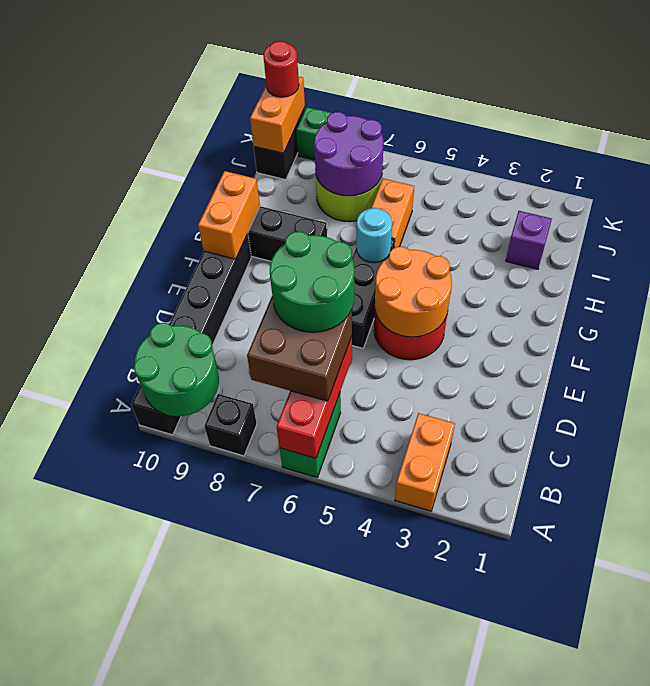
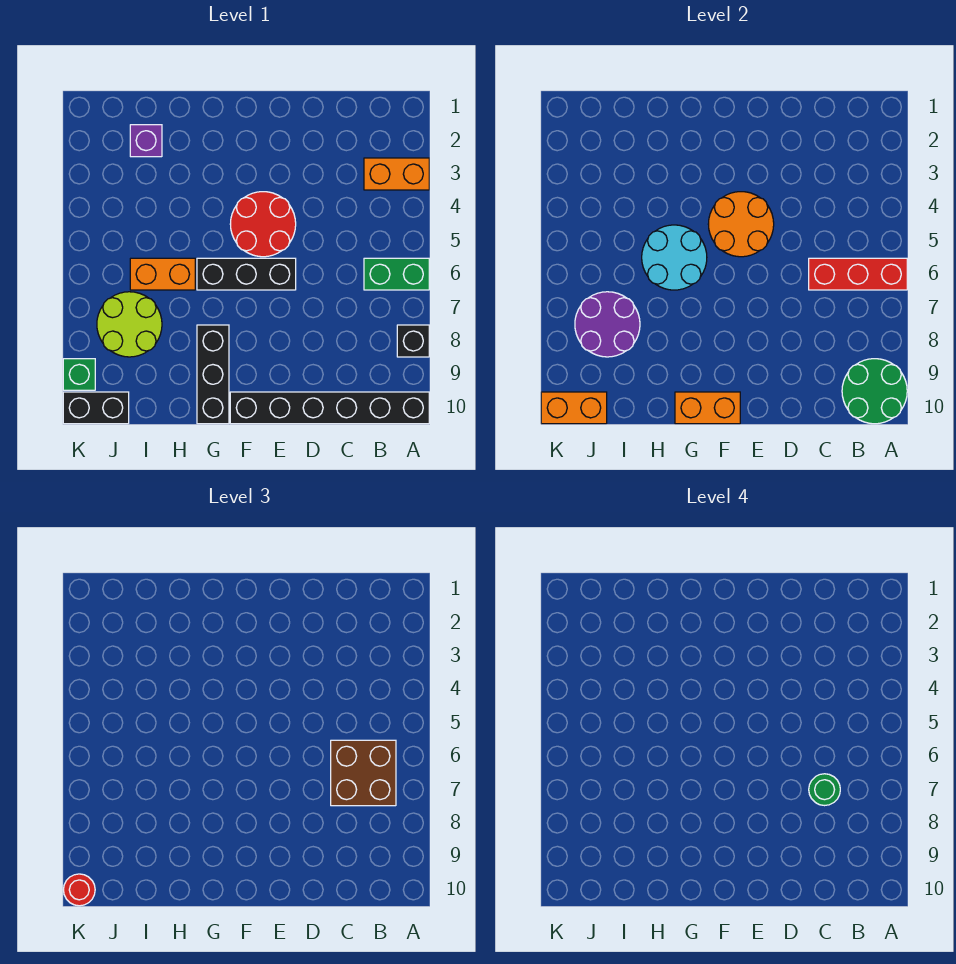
green 2x2 round brick [270,232,354,332] -> green 1x1 round brick [809,774,840,806]
cyan 1x1 round brick [356,208,392,263] -> cyan 2x2 round brick [642,225,707,290]

